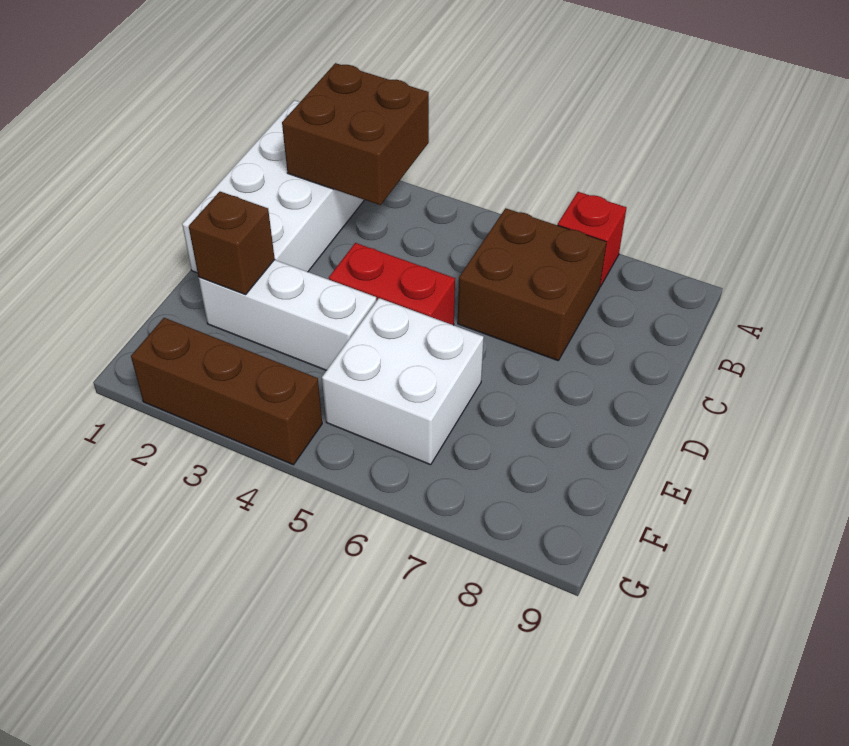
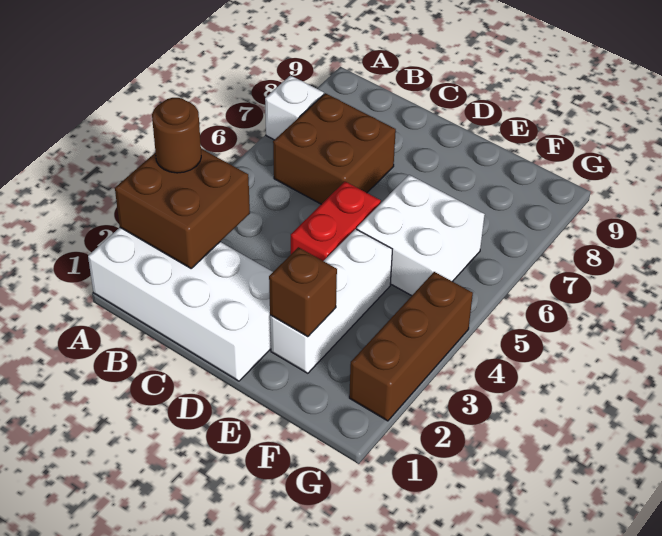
none -> brown 1x1 round brick [152,98,201,173]
red 1x1 brick [558,192,627,287] -> white 1x1 brick [265,76,324,140]

